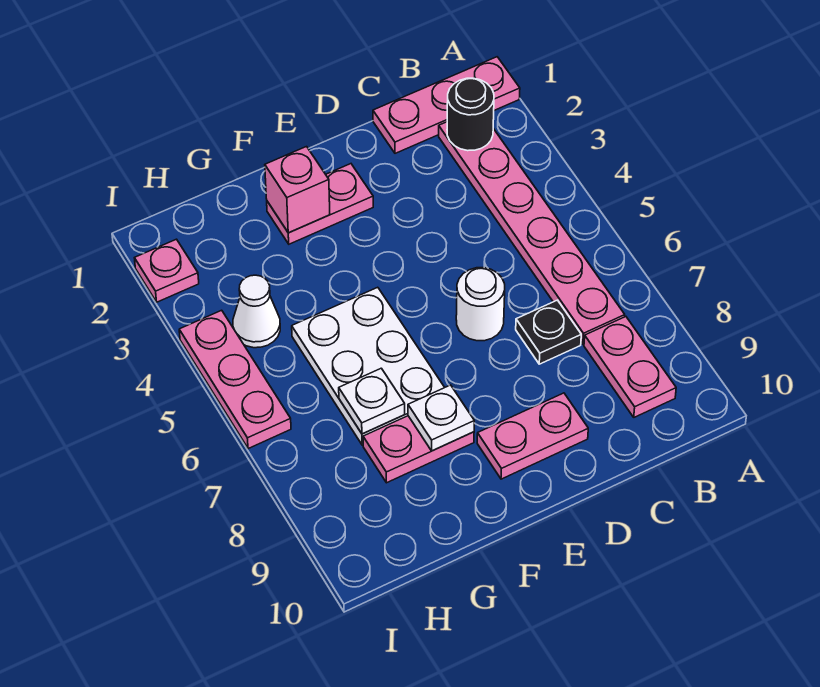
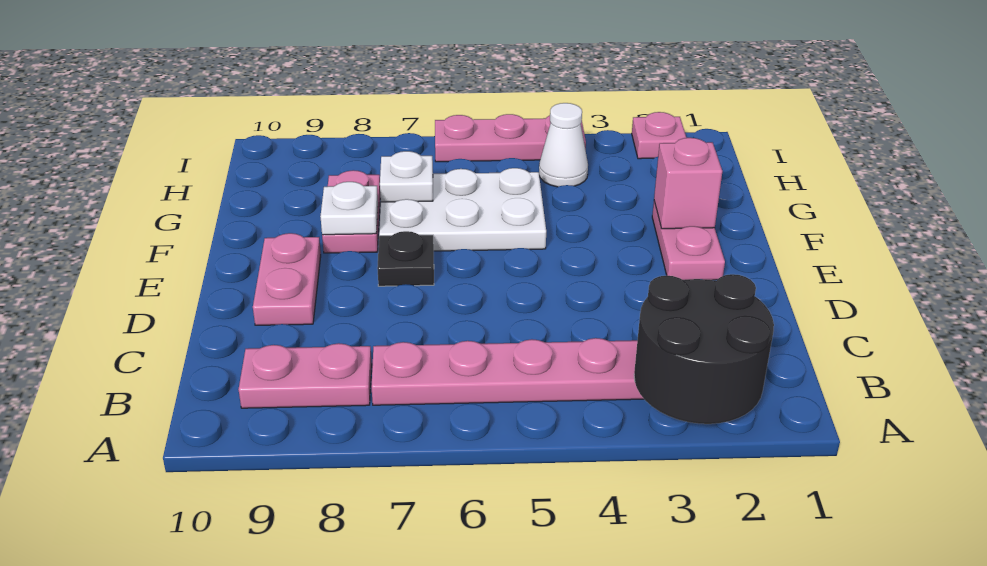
pink 1x3 plate [373,57,520,153] -> none
black 1x1 round brick [447,78,494,151] -> black 2x2 round brick [634,274,774,424]
black 1x1 plate [516,300,581,364] -> black 1x1 plate moved to [377,231,434,286]
white 1x1 round brick [456,268,505,341] -> none

